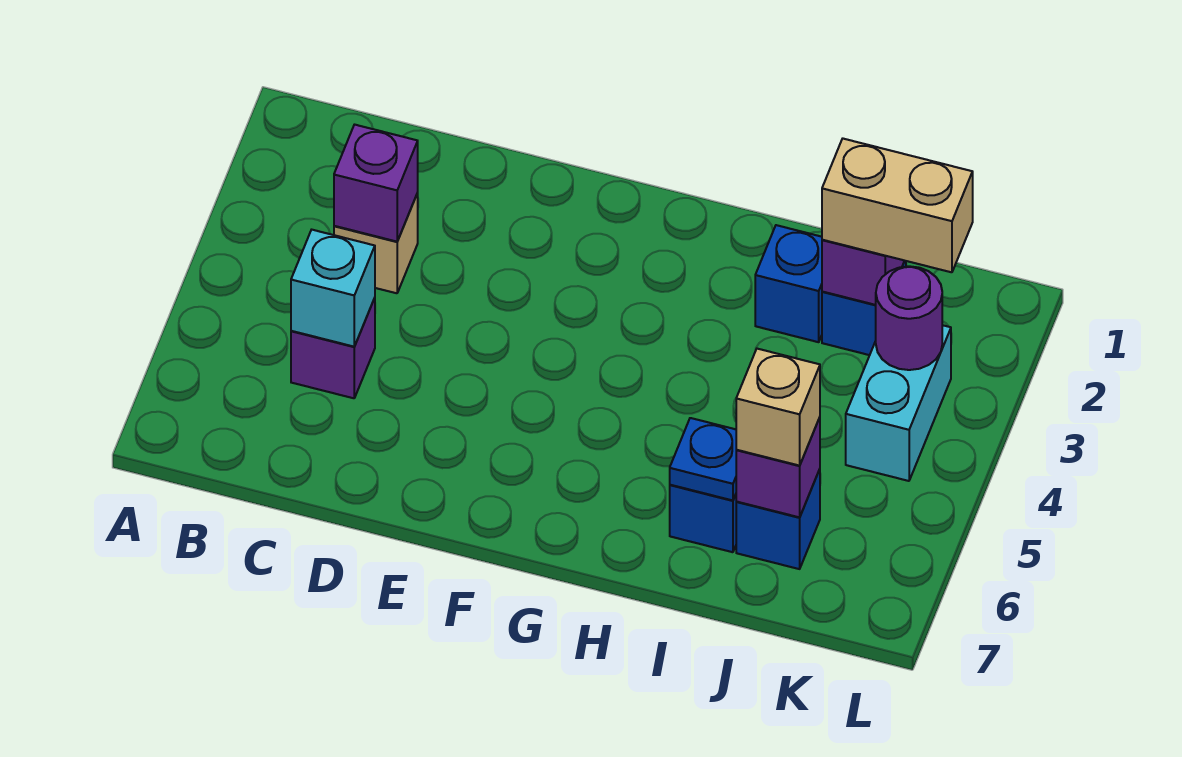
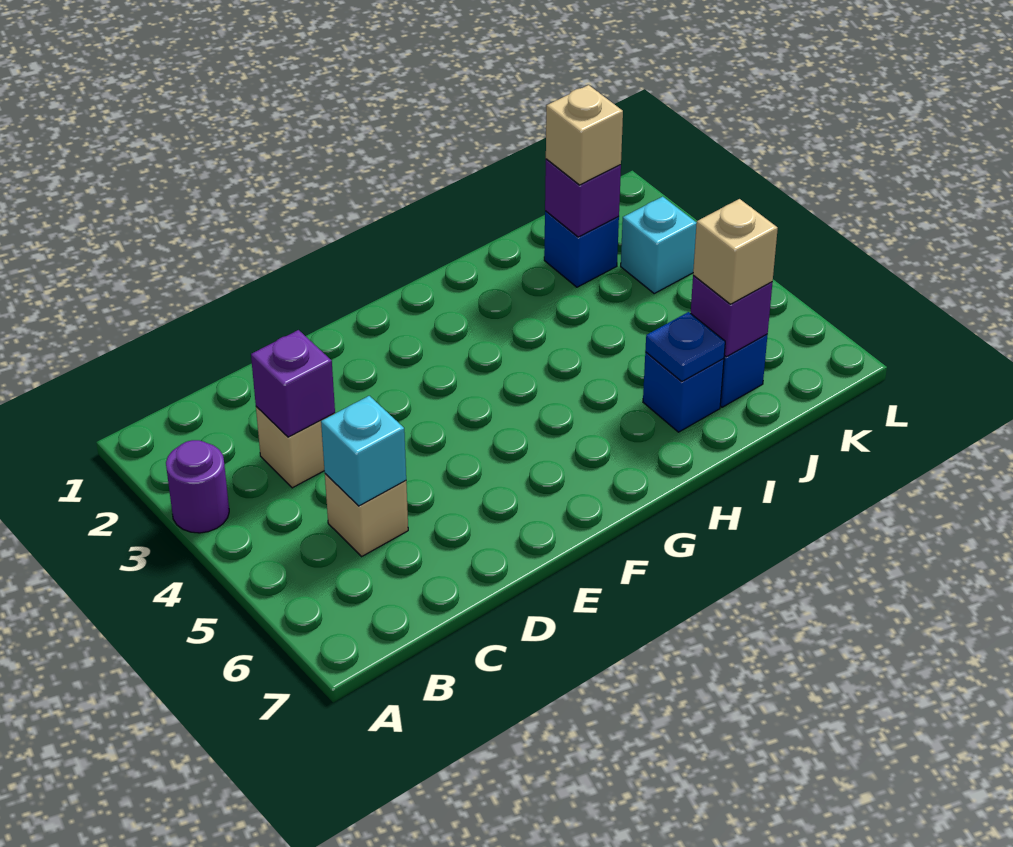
purple 1x1 brick [291,298,375,398] -> tan 1x1 brick [325,474,408,556]
blue 1x1 brick [755,225,822,342] -> none
tan 1x2 brick [822,139,973,272] -> tan 1x1 brick [546,85,623,185]
cyan 1x2 brick [846,325,951,481] -> cyan 1x1 brick [621,197,697,293]
purple 1x1 round brick [876,266,942,370] -> purple 1x1 round brick moved to [166,440,229,533]

